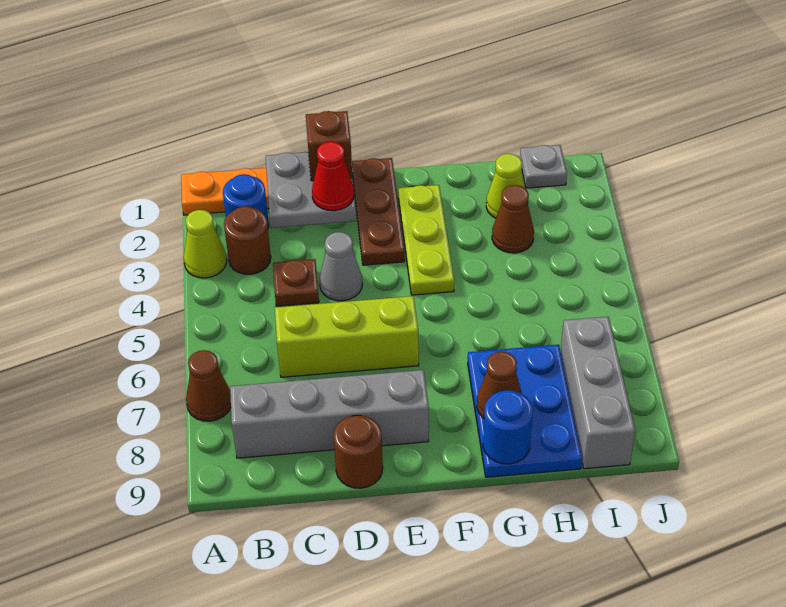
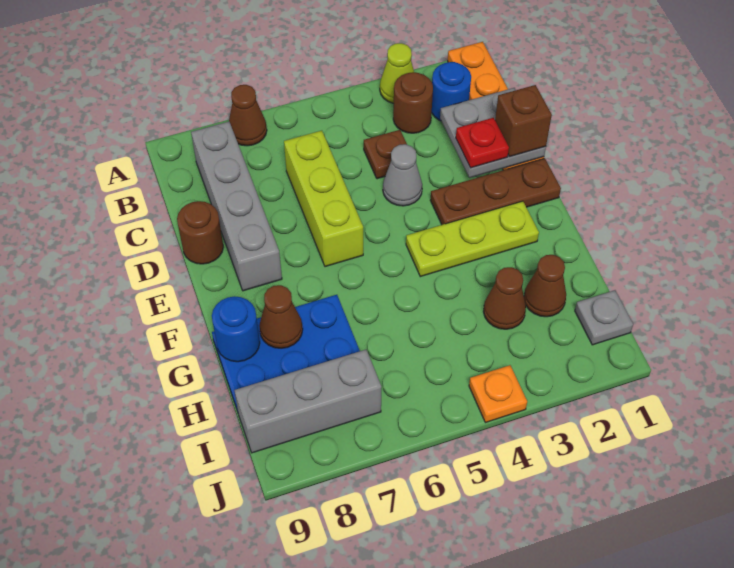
red 1x1 cone [312,142,354,211] -> red 1x1 plate [456,118,509,168]
lime 1x1 cone [486,154,525,218] -> brown 1x1 cone [524,255,566,317]
none -> orange 1x1 plate [469,365,527,423]

